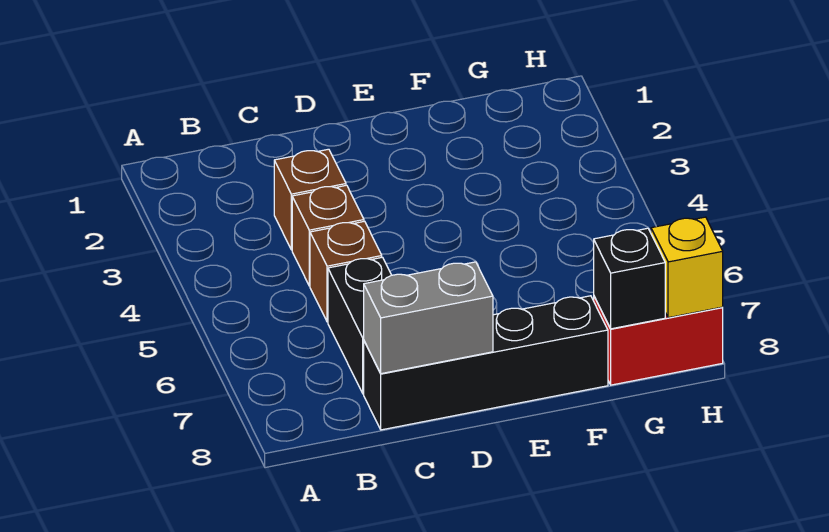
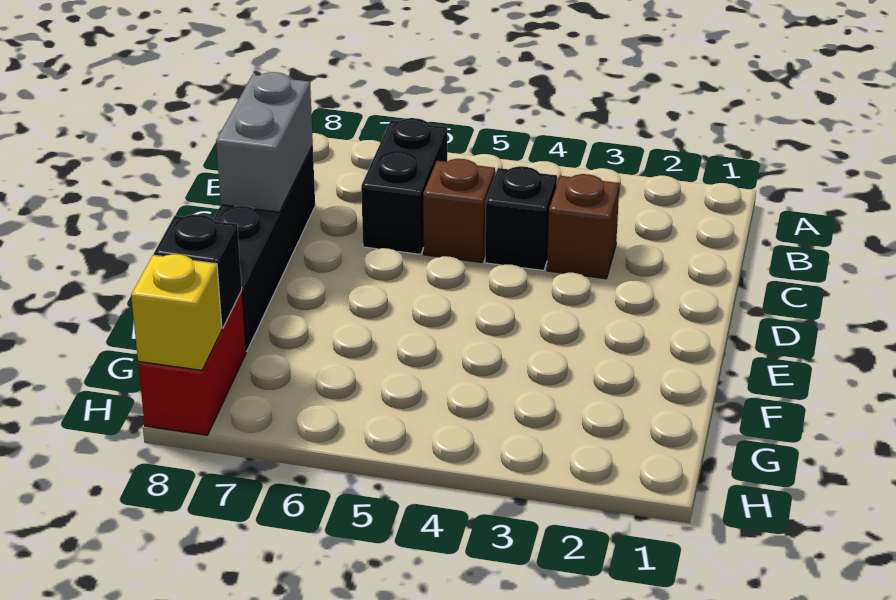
brown 1x1 brick [292,185,364,286] -> black 1x1 brick [485,166,557,271]
black 1x2 brick [328,257,391,394] -> black 1x2 brick turned to [361,118,447,254]

